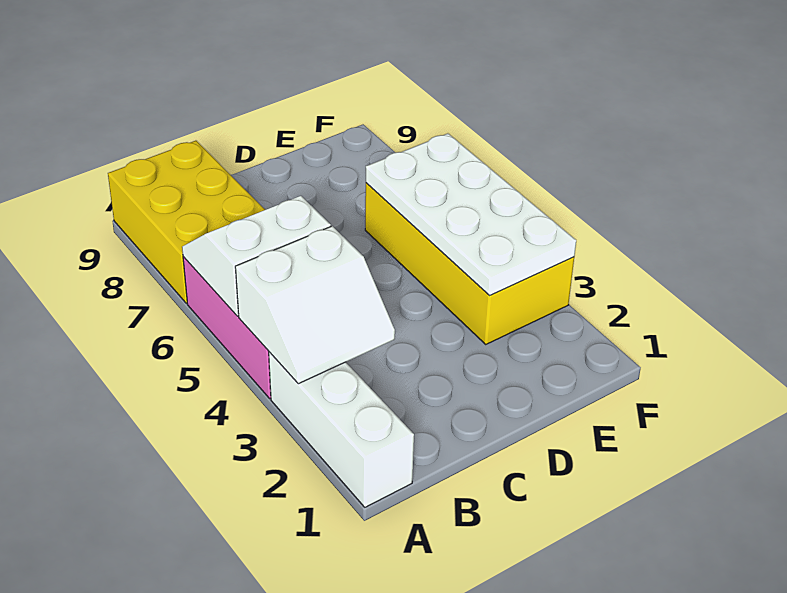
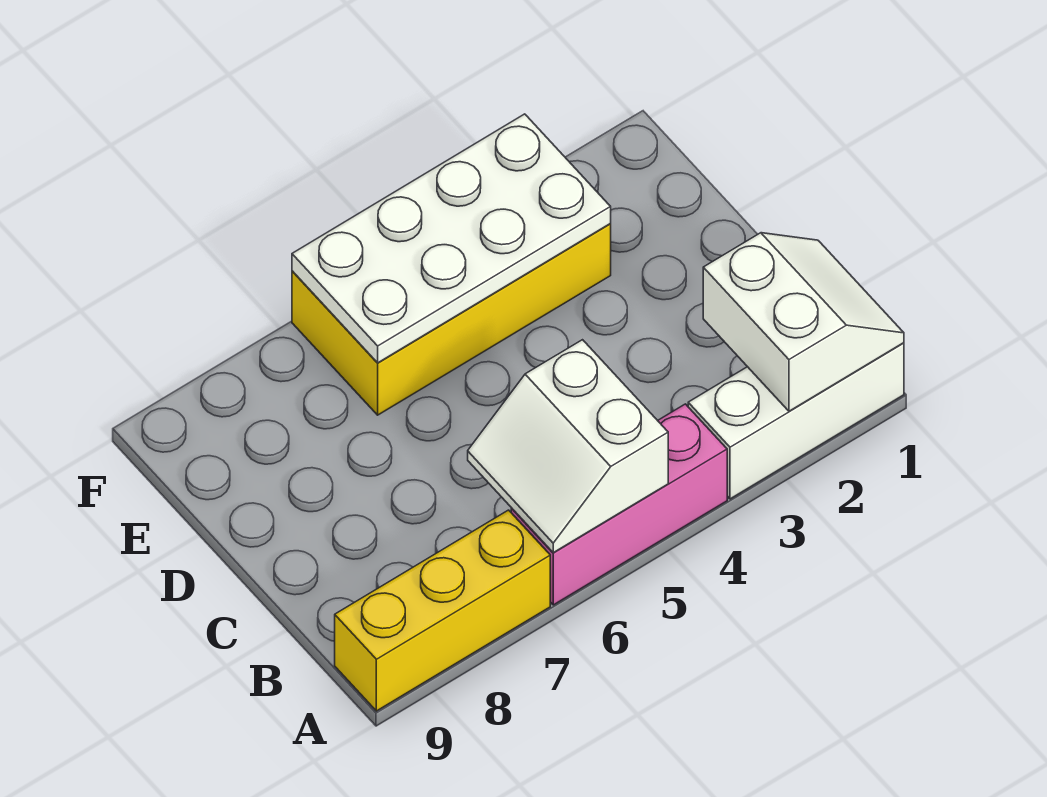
white 2x2 slope [235,226,395,384] -> white 2x2 slope moved to [703,233,904,411]
yellow 2x3 brick [108,141,265,303] -> yellow 1x3 brick [335,510,550,711]

